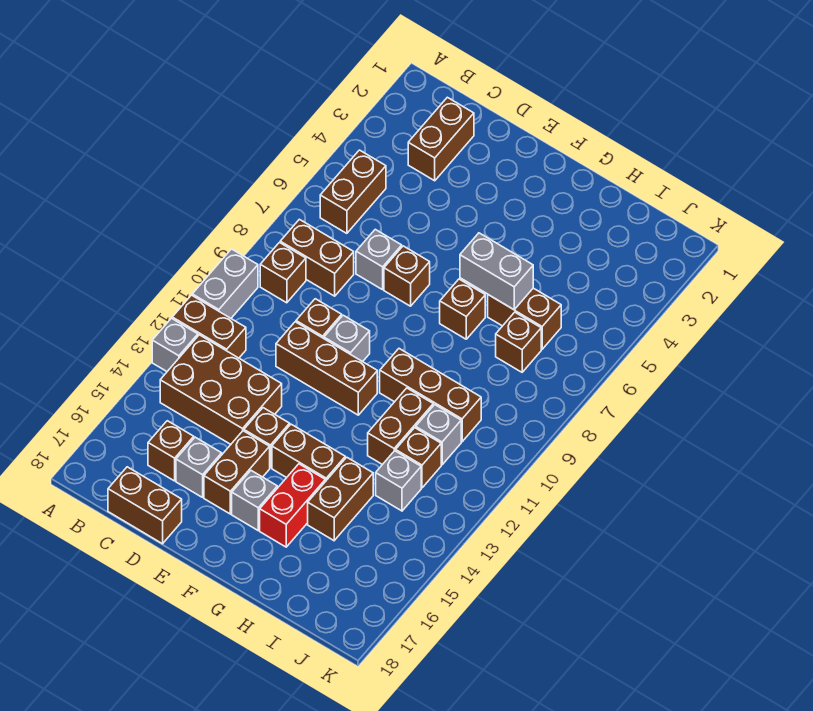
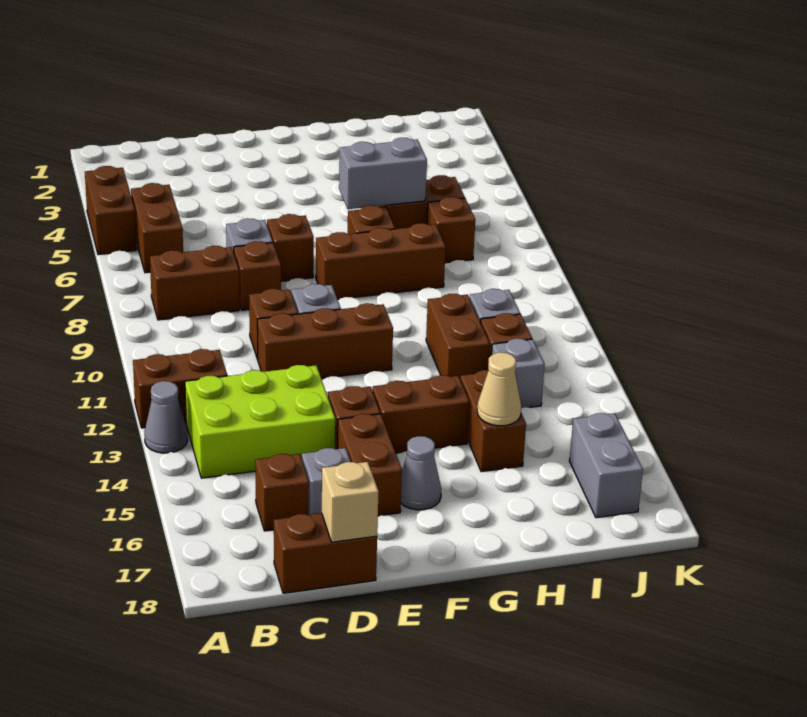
grey 1x2 brick [192,249,258,318] -> grey 1x2 brick moved to [569,413,643,518]
grey 1x1 brick [152,318,198,371] -> grey 1x1 cone [145,381,188,453]
brown 1x1 brick [260,243,306,303] -> brown 1x1 brick moved to [234,241,281,310]
brown 2x3 brick [160,335,282,444] -> lime 2x3 brick [185,365,335,478]
brown 1x2 brick [408,97,474,181] -> brown 1x2 brick moved to [85,166,137,255]
none -> tan 1x1 brick [322,462,379,542]
grey 1x1 brick [232,471,277,530] -> grey 1x1 cone [401,436,441,510]
brown 1x3 brick [380,349,481,442] -> brown 1x3 brick moved to [316,223,446,299]
red 1x2 brick [260,464,325,547] -> none
none -> tan 1x1 cone [477,352,521,426]

